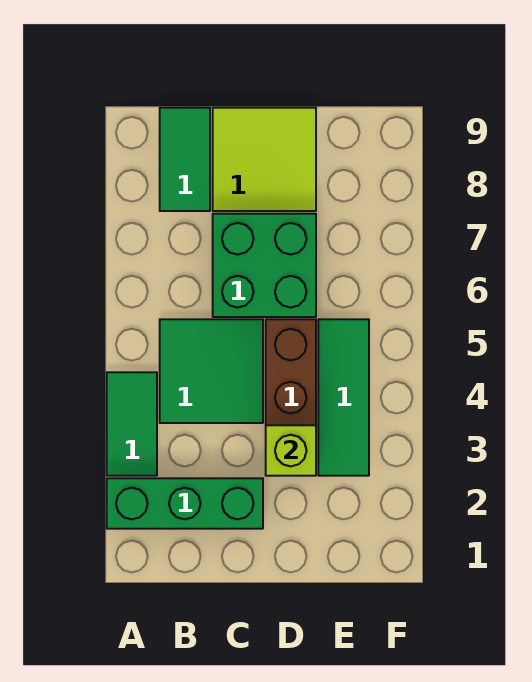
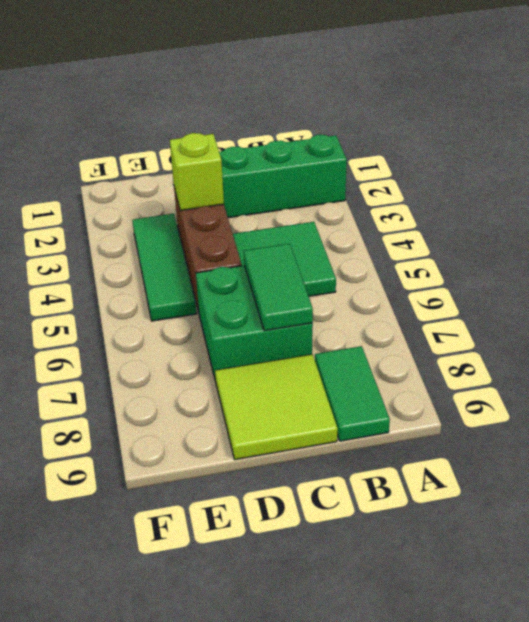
green 1x2 tile [107,372,157,476] -> green 1x2 tile moved to [244,244,313,331]

